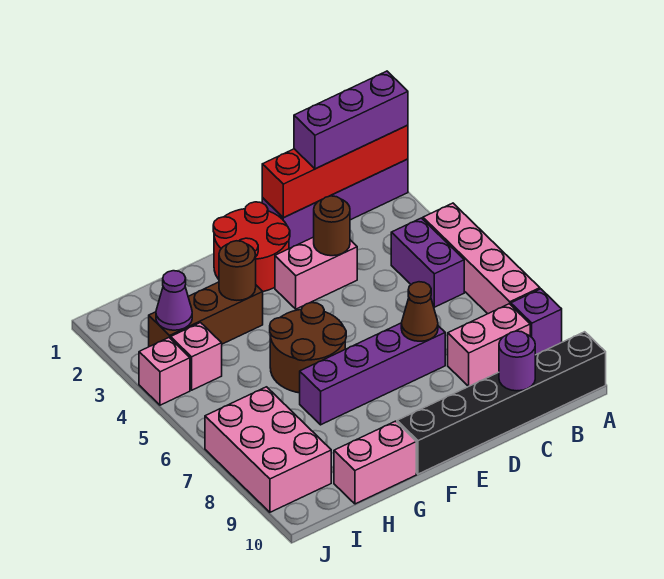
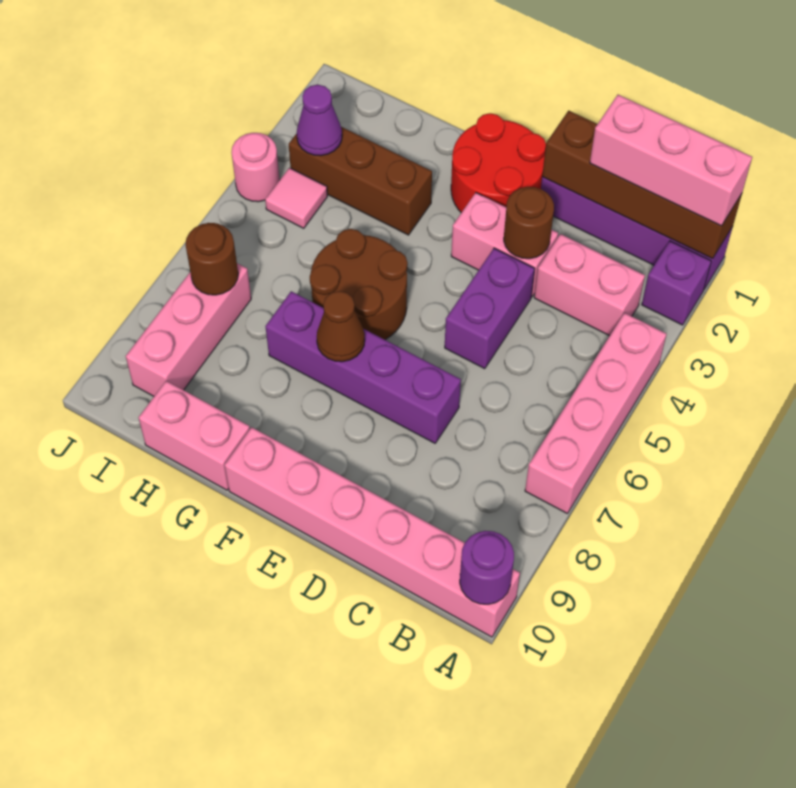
red 1x4 brick [262,125,408,218] -> brown 1x4 brick [542,111,742,259]
purple 1x3 brick [294,71,408,169] -> pink 1x3 brick [590,95,752,226]
purple 1x1 brick [511,289,562,355] -> purple 1x1 brick moved to [642,241,711,325]
black 1x6 brick [397,332,606,474] -> pink 1x6 brick [225,427,520,637]
purple 1x2 brick [391,218,464,307] -> purple 1x2 brick moved to [445,248,535,369]
pink 1x2 brick [448,304,530,386] -> pink 1x2 brick moved to [534,234,645,336]
purple 1x1 round brick [499,331,535,391] -> purple 1x1 round brick moved to [460,531,514,604]
brown 1x1 cone [401,282,438,341] -> brown 1x1 cone moved to [317,291,365,362]
brown 1x1 round brick [219,241,256,300] -> brown 1x1 round brick moved to [185,223,238,295]
pink 1x1 brick [171,323,222,390] -> pink 1x1 tile [265,168,327,228]
pink 2x3 brick [205,387,331,512] -> pink 1x3 brick [126,263,251,396]
pink 1x1 brick [139,338,190,405] -> pink 1x1 round brick [231,133,280,202]

